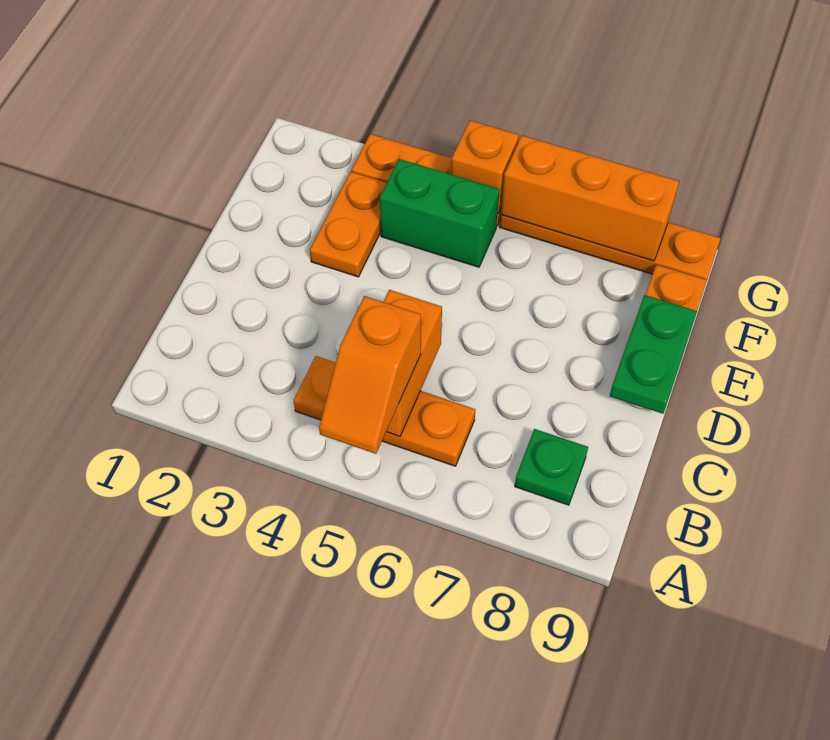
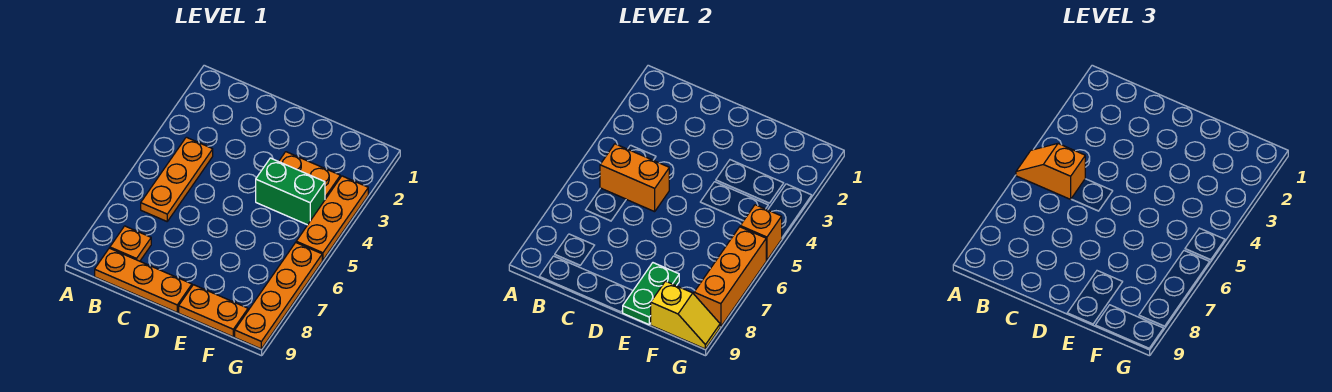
green 1x1 plate [515,429,588,505] -> orange 1x1 plate [110,226,151,261]
none -> orange 1x3 plate [95,248,192,312]
green 1x2 plate [610,295,697,414] -> green 1x2 plate turned to [623,263,679,324]
green 1x2 brick [380,159,500,267] -> green 1x2 brick turned to [256,158,325,225]
none -> yellow 1x2 slope [651,281,720,349]

